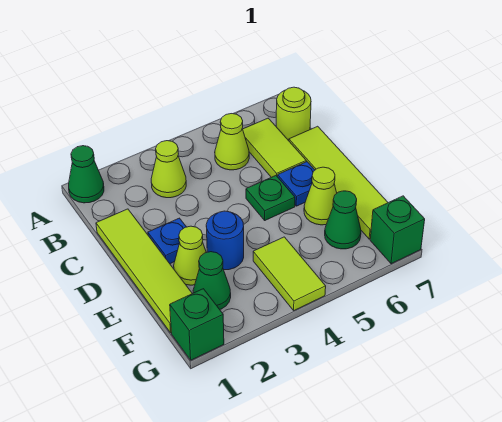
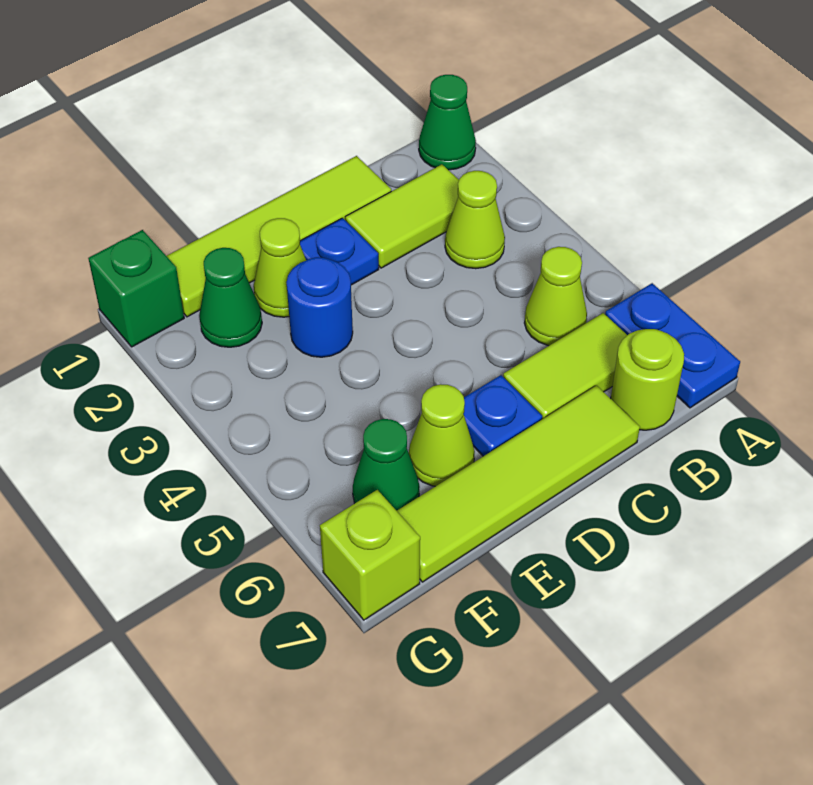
none -> blue 1x2 plate [605,283,740,408]
green 1x1 plate [246,176,295,220] -> none
lime 1x2 tile [253,237,326,310] -> lime 1x2 tile moved to [345,164,459,268]
green 1x1 brick [370,196,425,264] -> lime 1x1 brick [320,490,420,620]

